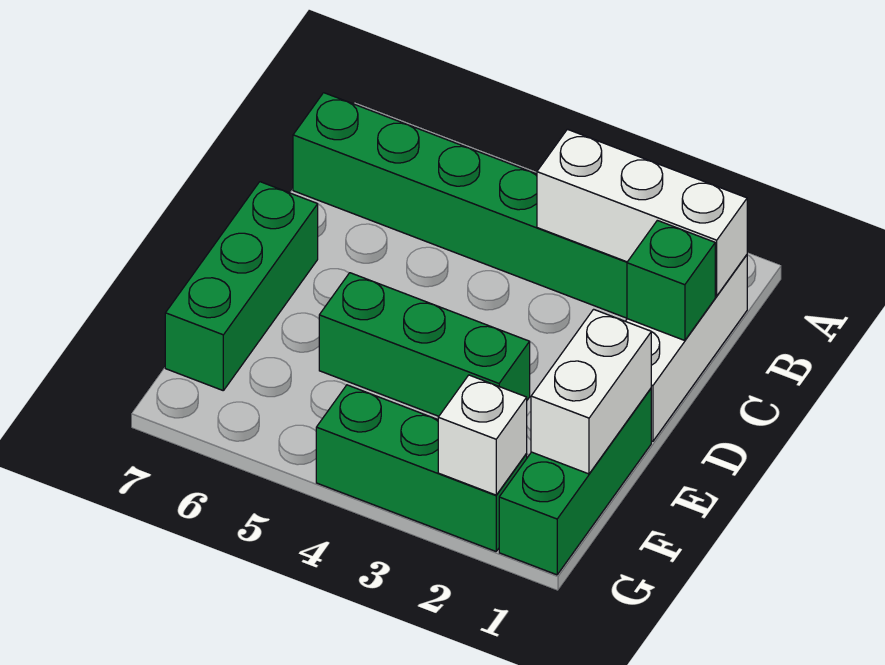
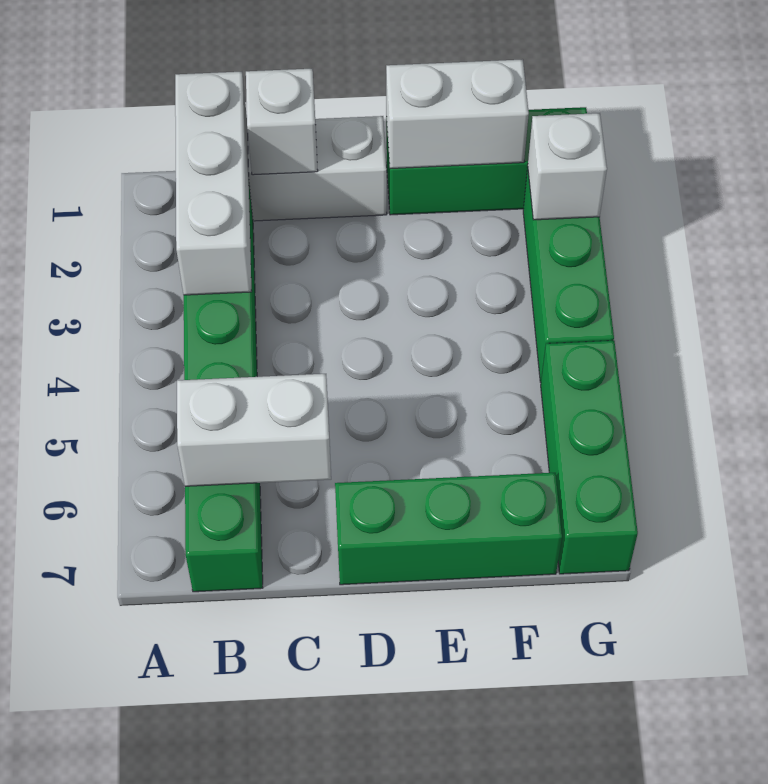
none -> white 1x2 brick [177,374,331,486]
green 1x1 brick [627,220,715,341] -> white 1x1 brick [246,69,318,175]
green 1x3 brick [319,273,530,416] -> green 1x3 brick moved to [541,341,638,574]

